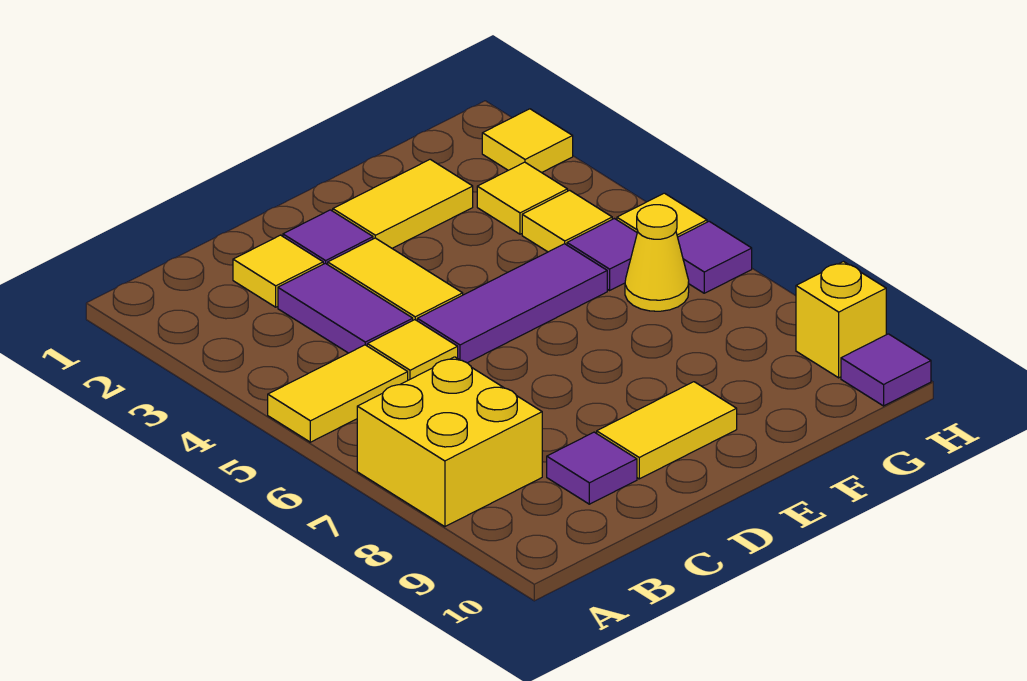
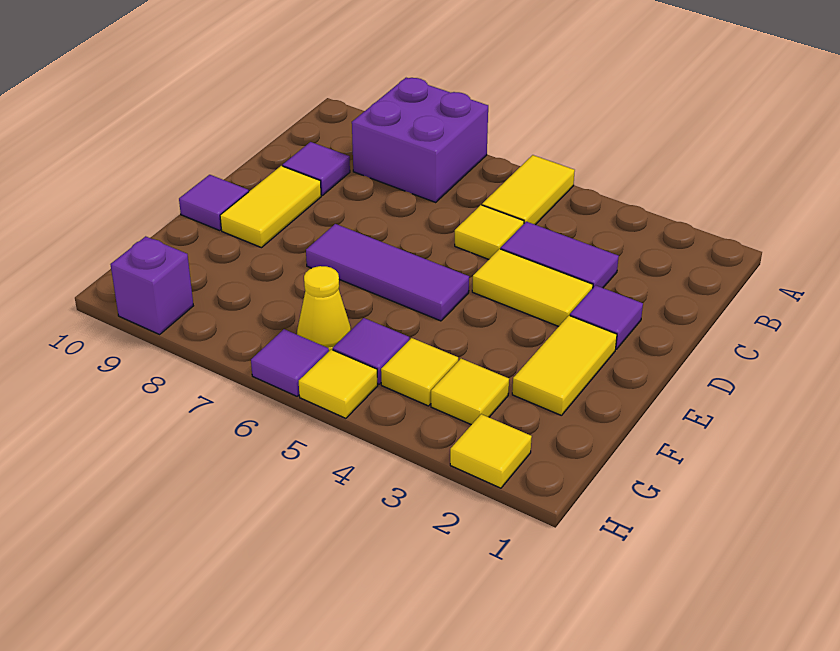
yellow 2x2 brick [357,357,542,527] -> purple 2x2 brick [352,78,488,202]
yellow 1x1 tile [233,235,323,307] -> none
purple 1x3 tile [417,244,607,363] -> purple 1x3 tile turned to [306,224,469,321]
yellow 1x1 brick [796,262,886,378] -> purple 1x1 brick [110,236,193,334]
purple 1x1 tile [841,334,931,406] -> purple 1x1 tile moved to [179,175,249,230]

